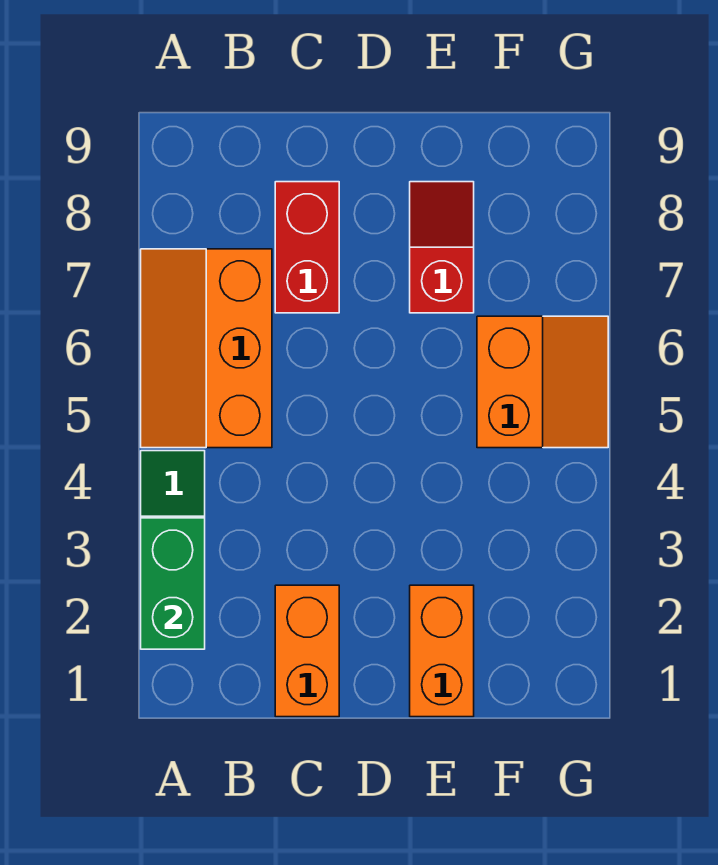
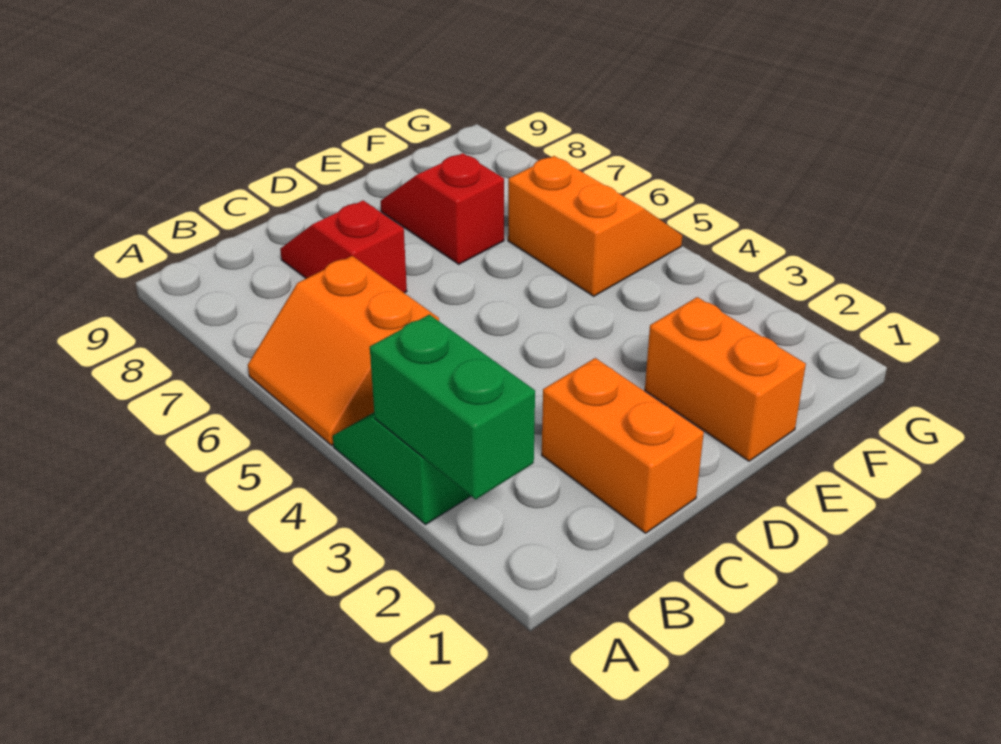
orange 2x3 slope [141,249,272,448] -> orange 2x2 slope [248,256,439,445]
red 1x2 brick [275,182,339,313] -> red 1x2 slope [280,201,407,293]

